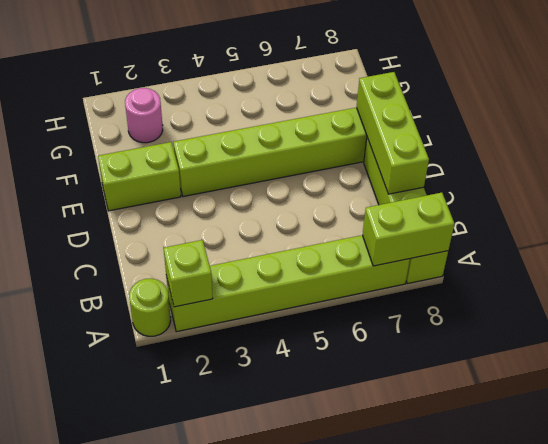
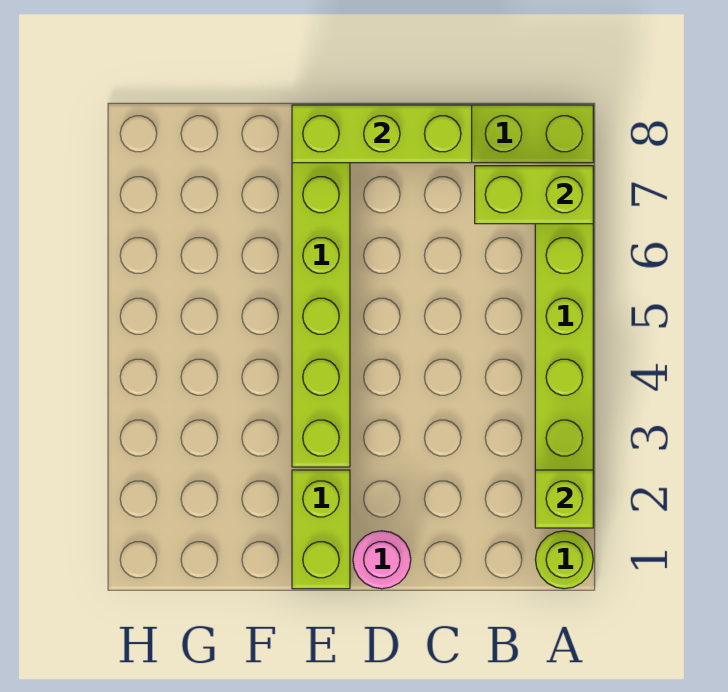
lime 1x2 brick [362,193,454,266] -> lime 1x2 brick turned to [475,166,593,224]
pink 1x1 round brick [125,88,163,143] -> pink 1x1 round brick moved to [353,531,411,589]

